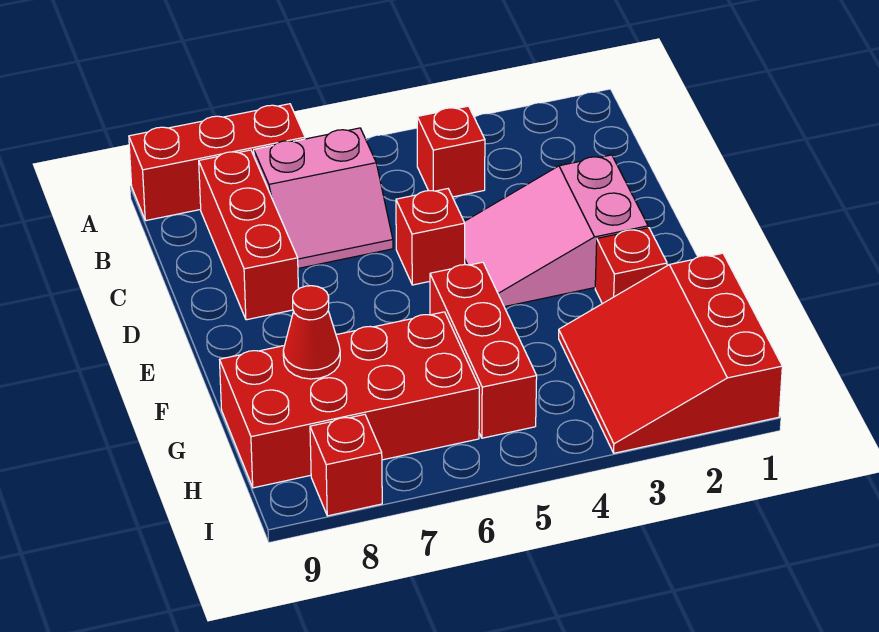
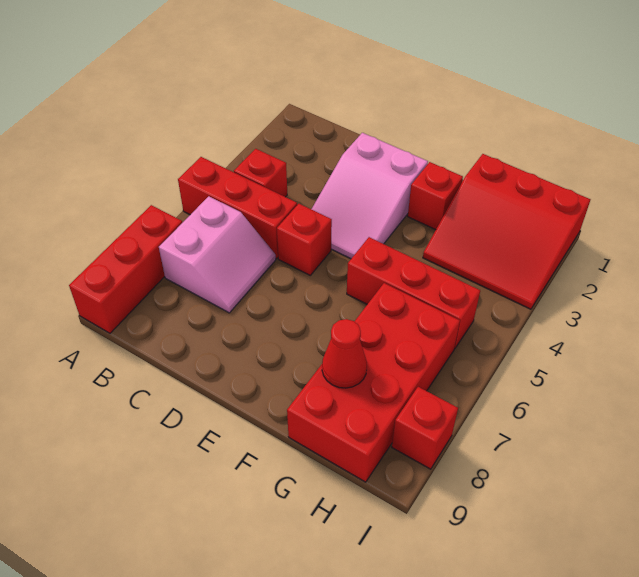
red 1x3 brick [199,150,298,320] -> red 1x3 brick moved to [178,157,297,259]

